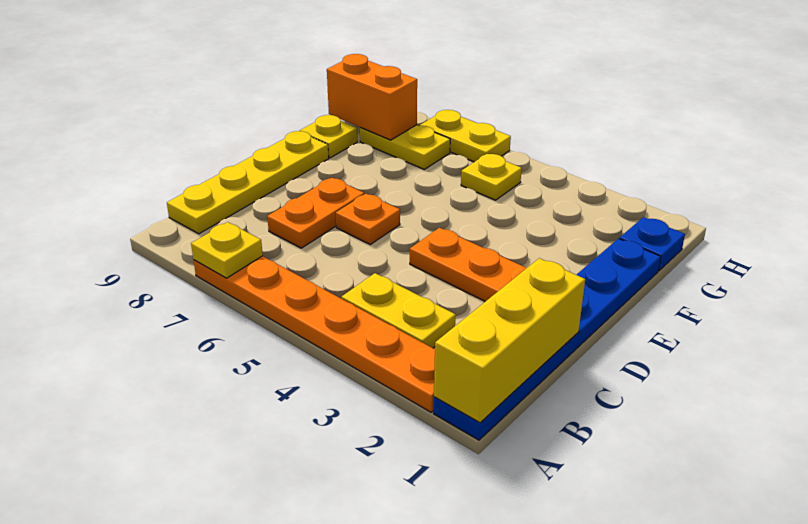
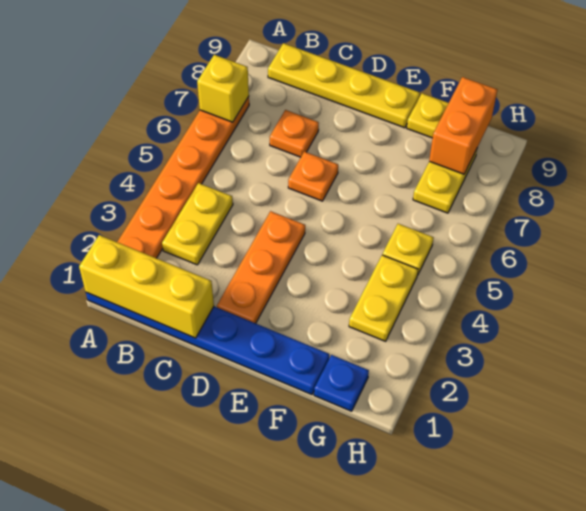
yellow 1x1 plate [191,222,263,278] -> yellow 1x1 brick [197,55,249,122]
orange 1x2 plate [267,178,364,248] -> orange 1x1 plate [270,110,319,157]
yellow 1x2 plate [420,110,511,162] -> yellow 1x2 plate moved to [349,255,418,341]

